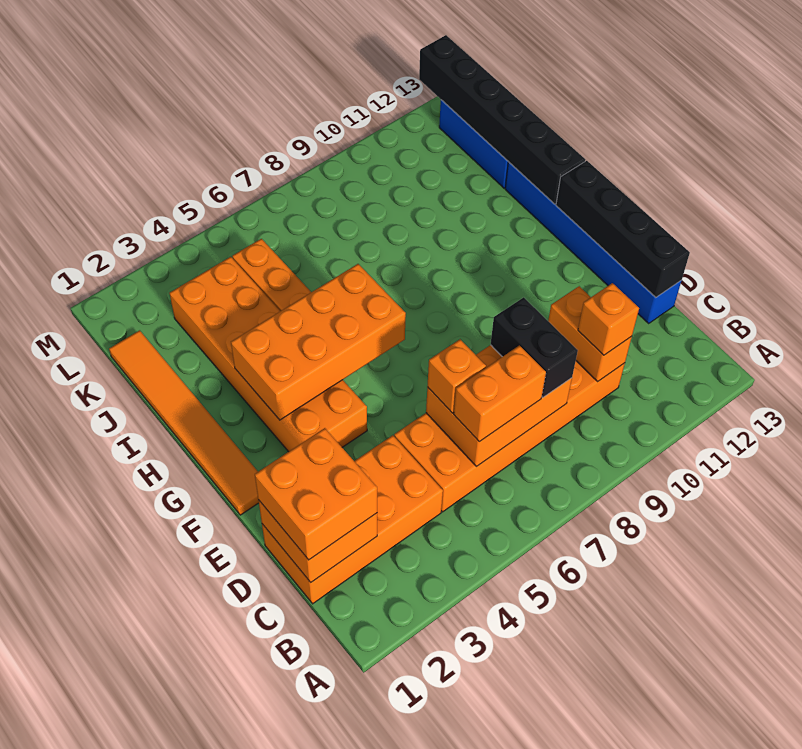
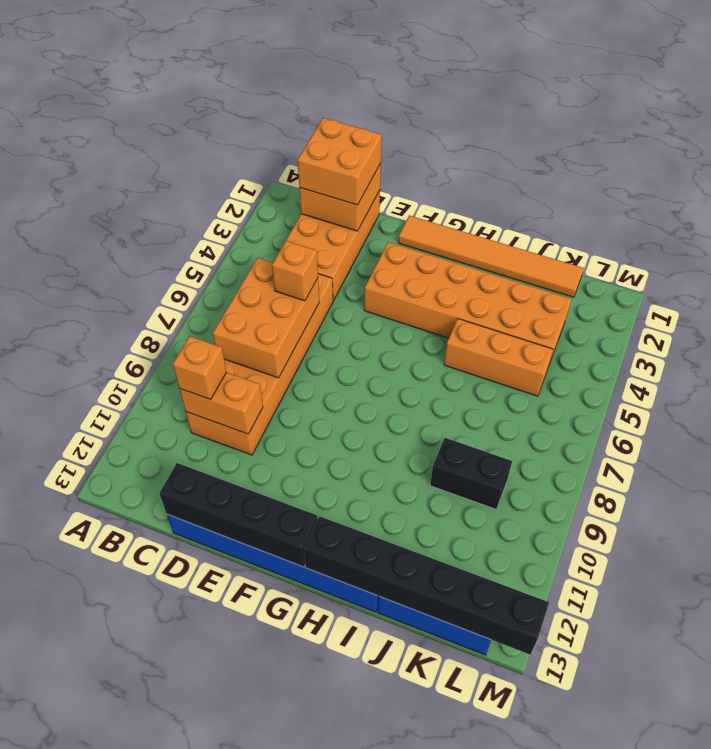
orange 1x2 brick [454,346,546,442] -> none
black 1x2 brick [491,297,578,397] -> black 1x2 brick moved to [430,438,512,509]
orange 2x4 brick [231,264,406,420] -> none

